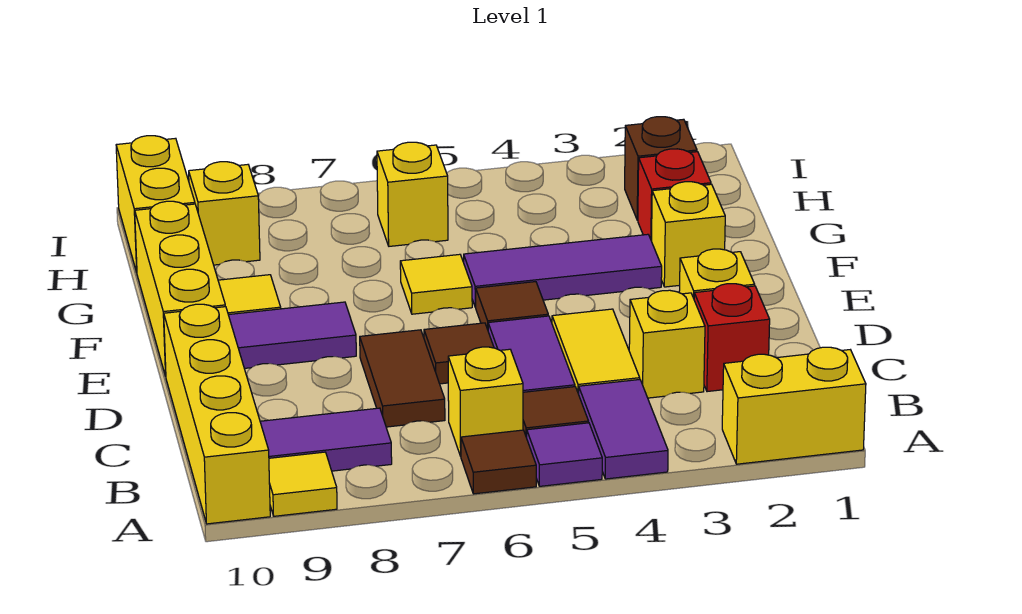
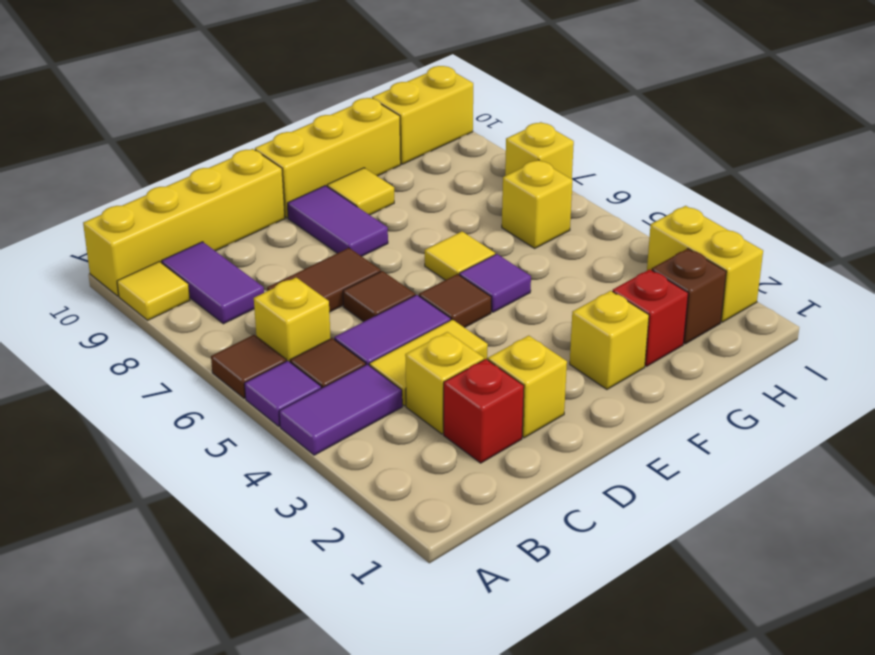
yellow 1x2 brick [722,347,866,464] -> yellow 1x2 brick moved to [647,206,763,322]
purple 1x3 tile [464,234,662,307] -> purple 1x1 tile [459,254,531,312]
yellow 1x1 brick [189,162,260,265] -> yellow 1x1 brick moved to [505,122,574,179]

